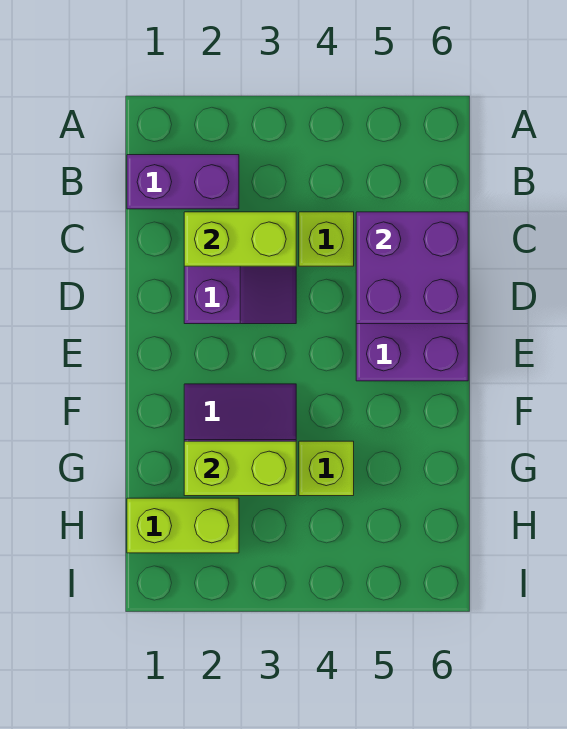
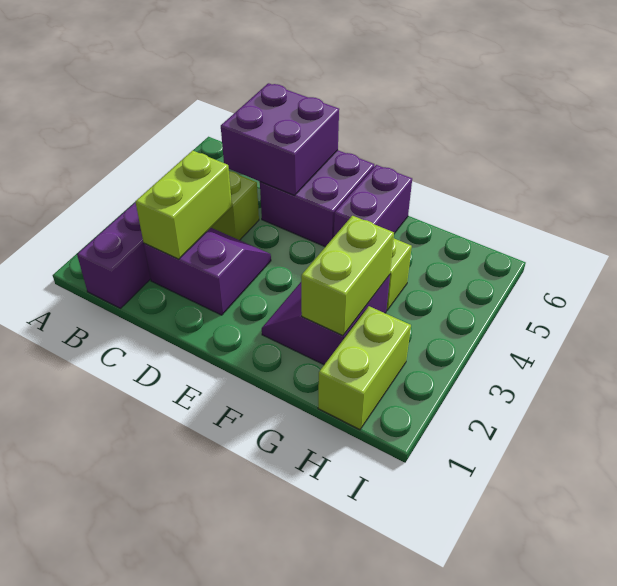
none -> purple 1x2 brick [334,165,412,236]

